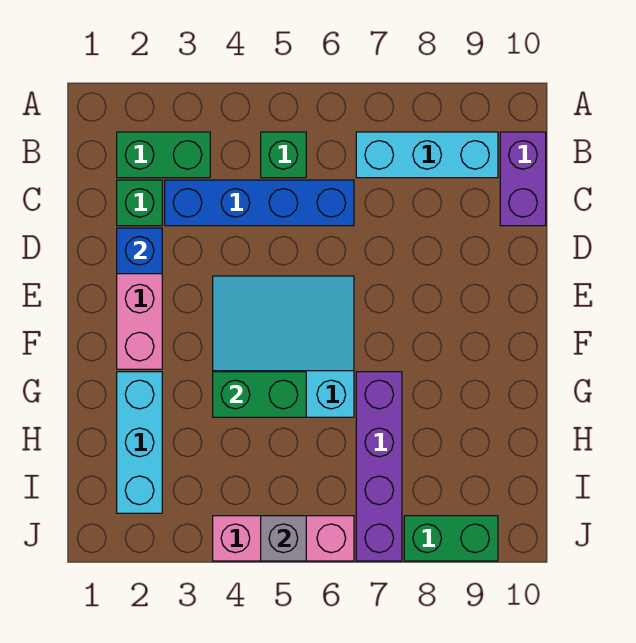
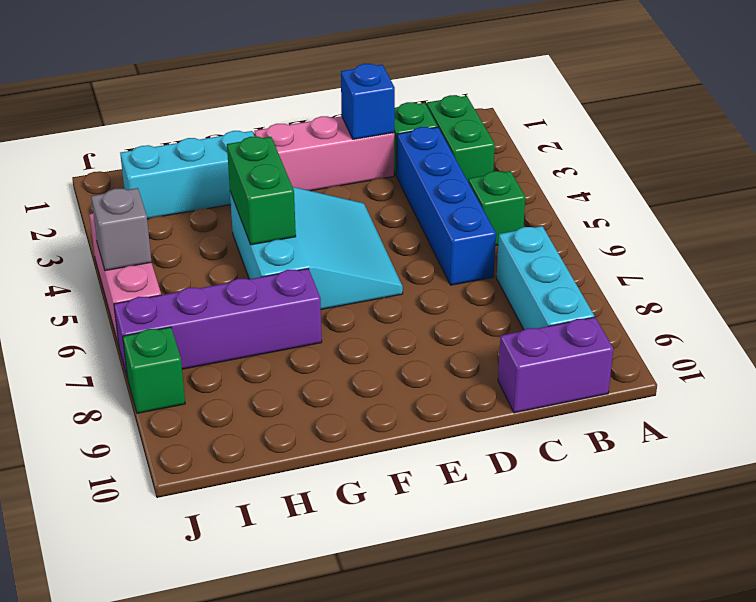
green 1x2 brick [404,516,498,561] -> green 1x1 brick [123,327,185,413]

